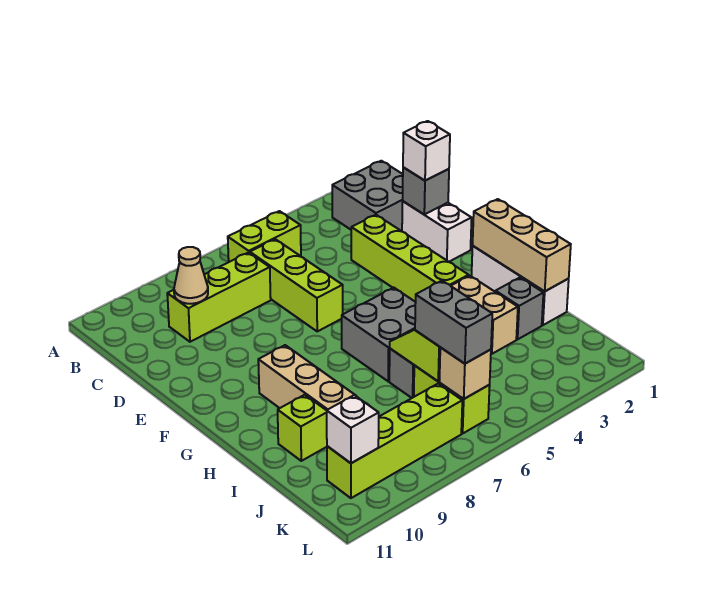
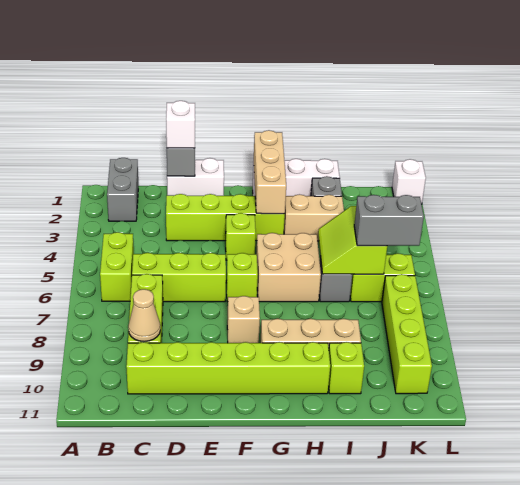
grey 2x2 brick [332,161,403,231] -> grey 1x2 brick [107,158,138,221]
none -> lime 1x6 brick [126,342,330,394]
none -> lime 1x1 brick [226,213,256,260]
none -> lime 1x1 brick [226,253,258,302]
tan 1x3 brick [473,199,571,291] -> tan 1x3 brick turned to [254,130,286,214]
grey 2x2 brick [342,288,416,381] -> tan 2x2 brick [256,233,321,302]
tan 1x1 brick [439,348,491,399] -> tan 1x1 brick moved to [227,296,260,343]
white 1x1 brick [327,395,379,463] -> white 1x1 brick moved to [392,159,426,204]

